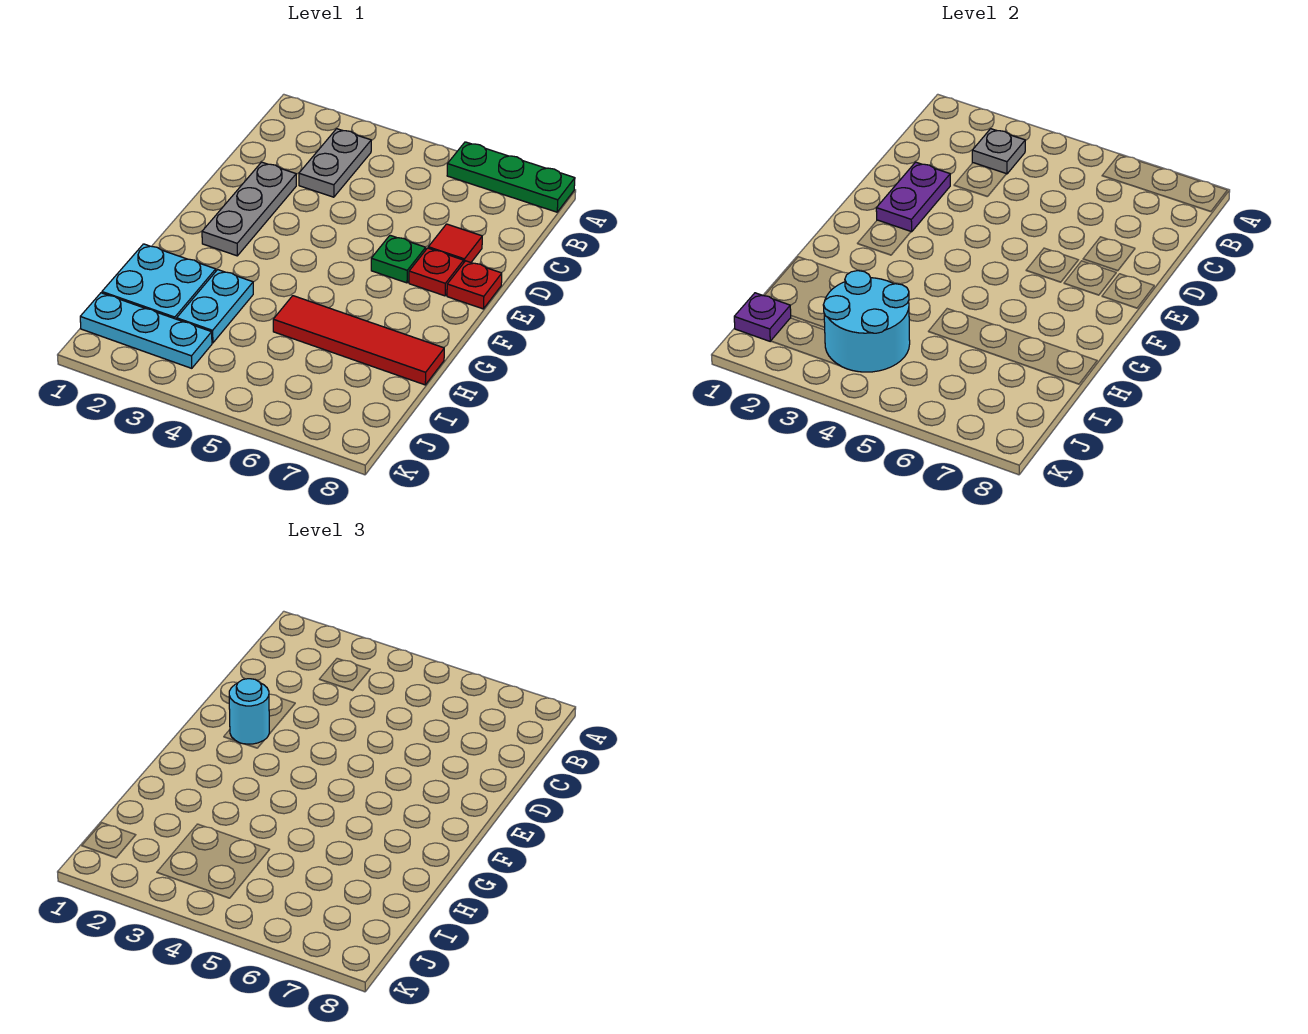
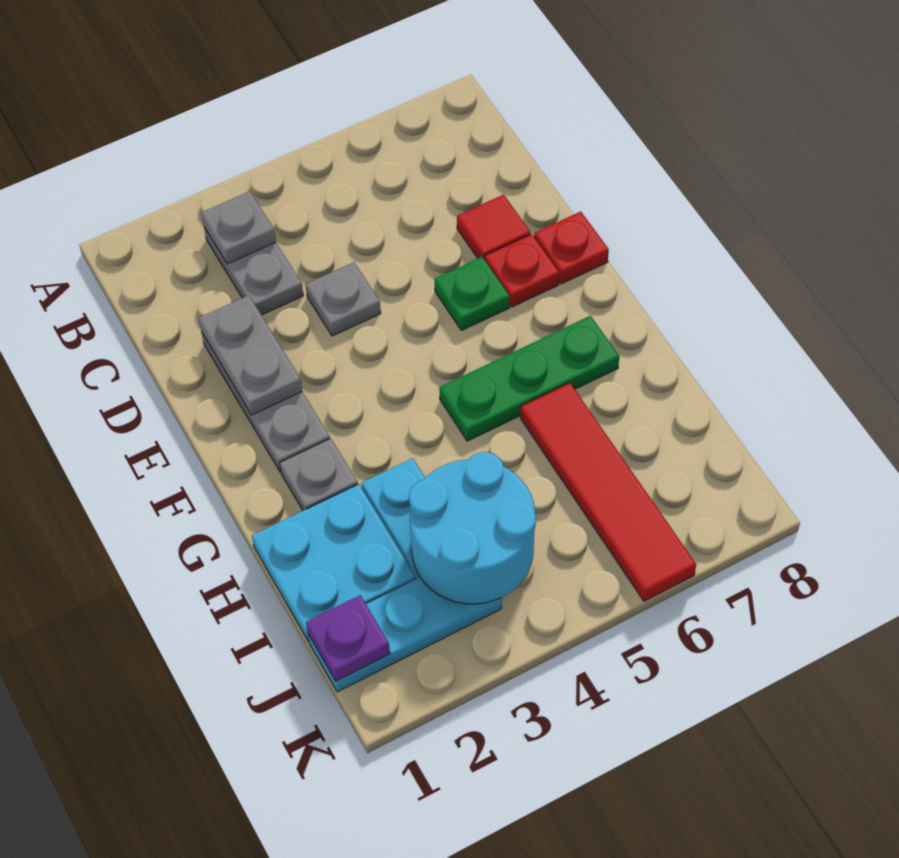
green 1x3 plate [447,142,575,212] -> green 1x3 plate moved to [439,316,619,441]
purple 1x2 plate [876,162,950,232] -> grey 1x2 plate [199,295,302,415]
none -> grey 1x1 plate [306,262,381,336]
cyan 1x1 round brick [229,679,269,744] -> none
none -> grey 1x1 plate [280,439,358,511]
red 1x4 tile [273,296,444,385] -> red 1x4 tile turned to [520,383,696,601]

